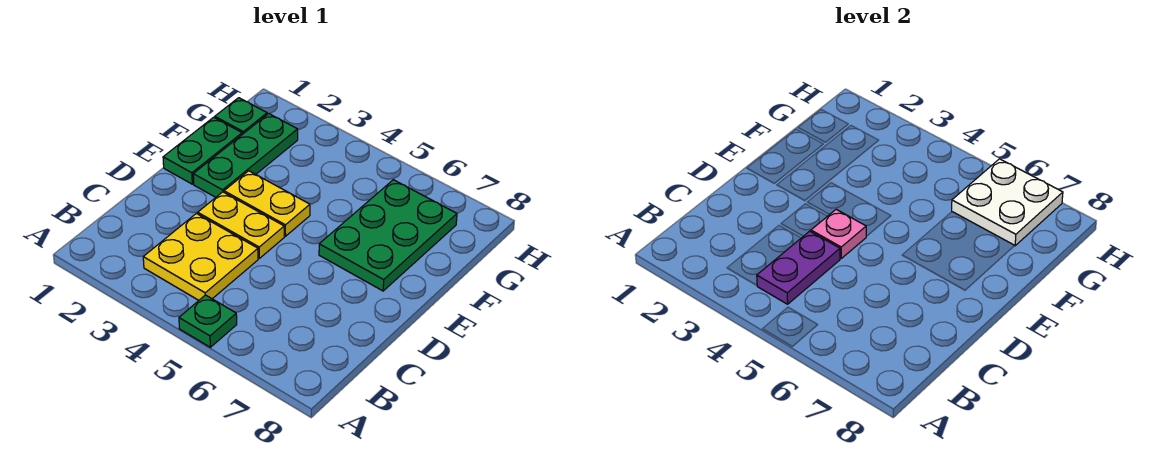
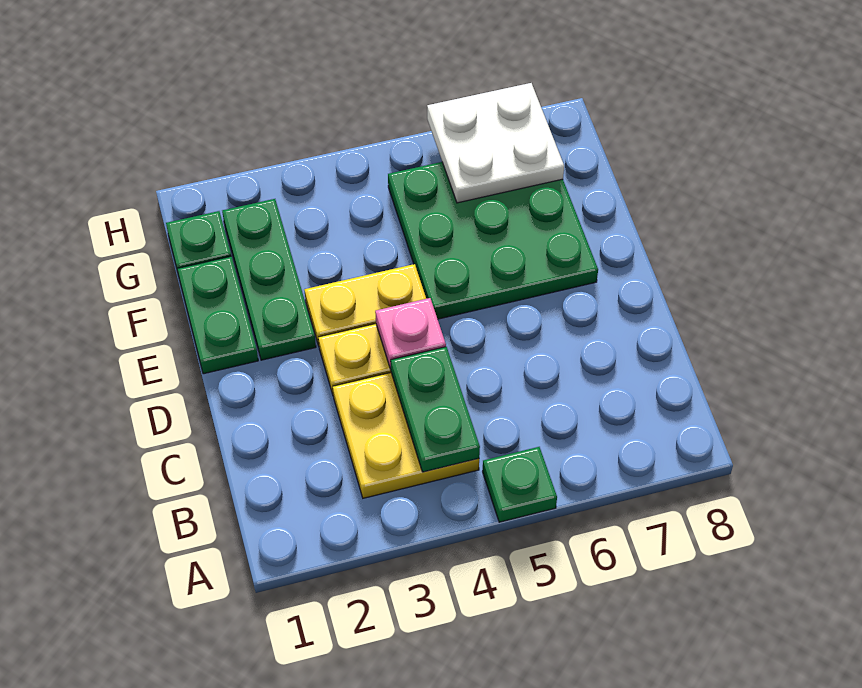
purple 1x2 plate [757,231,840,304] -> green 1x2 plate [391,347,480,472]
green 2x3 plate [319,180,457,291] -> green 3x3 plate [388,162,598,319]

